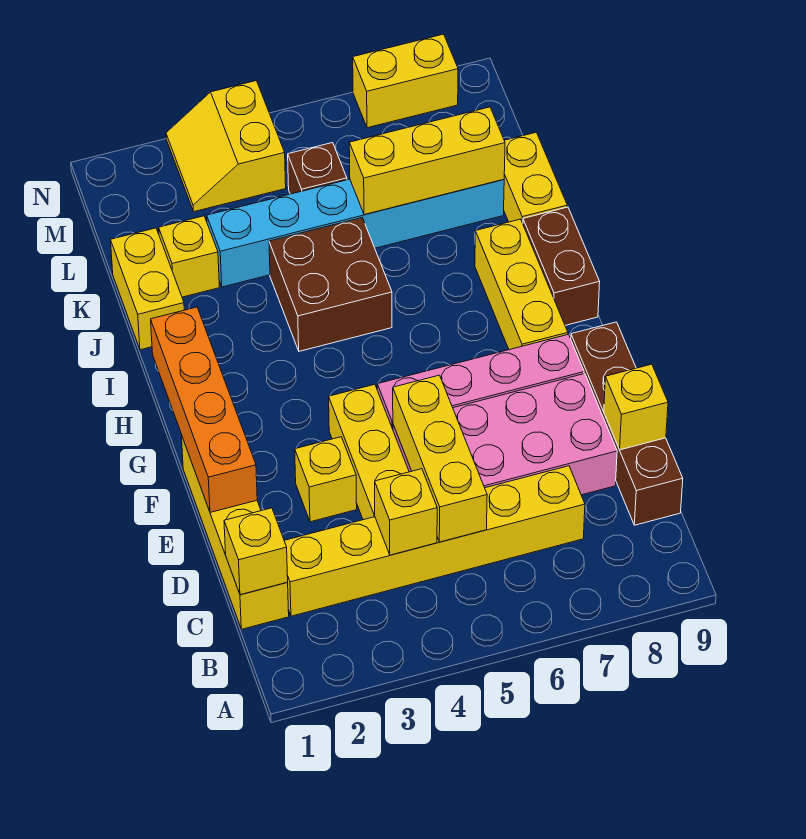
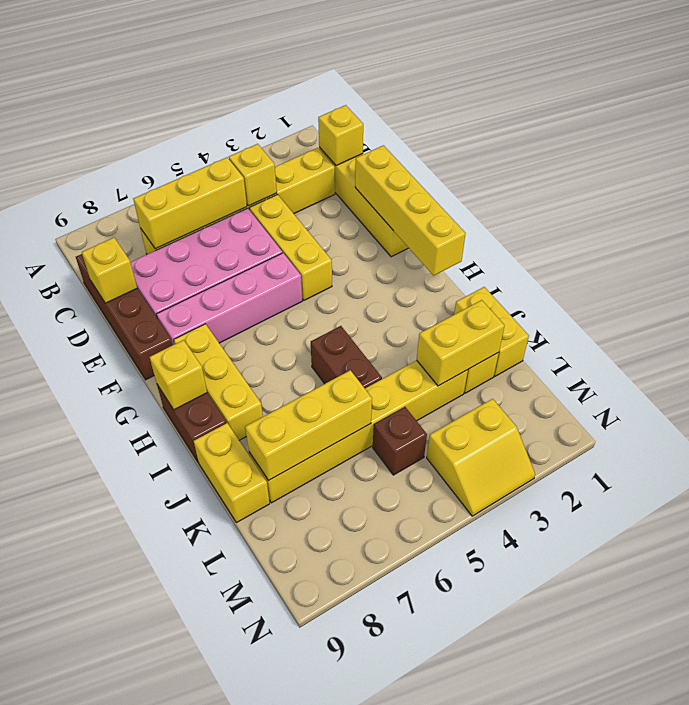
yellow 1x3 brick [393,375,487,542] -> yellow 1x3 brick turned to [133,157,247,249]
orange 1x4 brick [151,307,257,513] -> yellow 1x4 brick [355,145,466,276]
yellow 1x1 brick [295,437,357,522] -> yellow 1x1 brick moved to [150,340,207,410]
brown 2x2 brick [269,218,392,351] -> brown 1x2 brick [311,326,382,388]
cyan 1x6 brick [207,179,504,287] -> yellow 1x6 brick [249,360,468,503]
yellow 2x2 slope [166,81,286,212] -> yellow 2x2 slope turned to [427,399,535,516]
yellow 1x2 brick [353,34,458,128] -> yellow 1x2 brick moved to [417,300,505,386]

